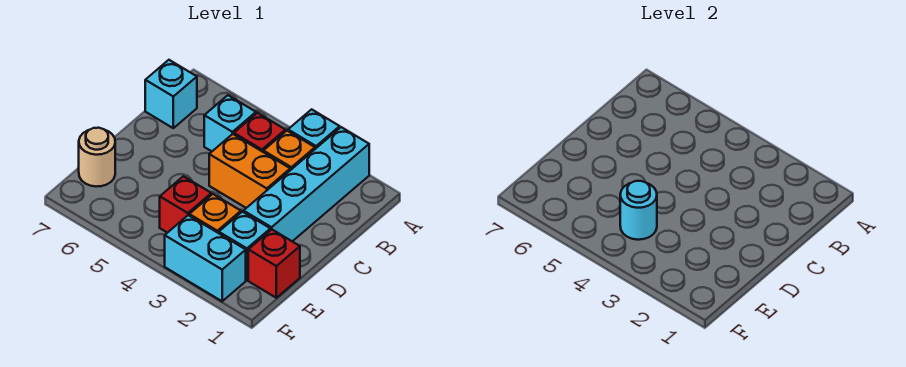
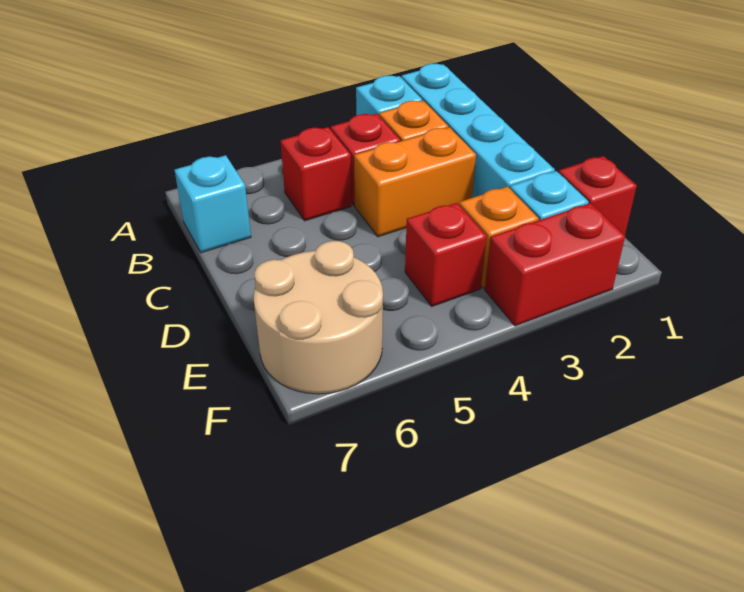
cyan 1x1 brick [204,95,256,151] -> red 1x1 brick [281,127,351,221]
cyan 1x1 round brick [620,181,657,240] -> none
tan 1x1 round brick [79,128,115,187] -> tan 2x2 round brick [254,241,383,394]
cyan 1x2 brick [165,215,246,301] -> red 1x2 brick [485,203,625,326]

